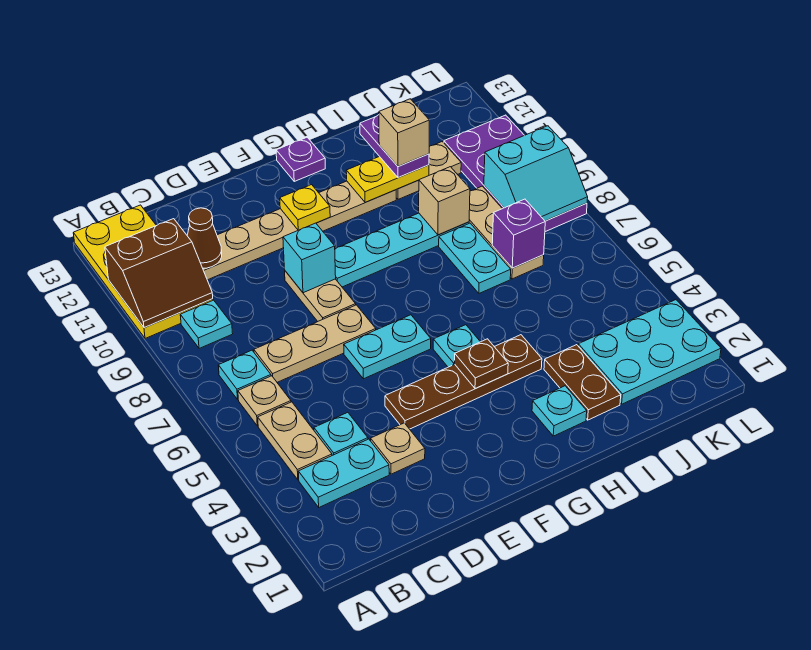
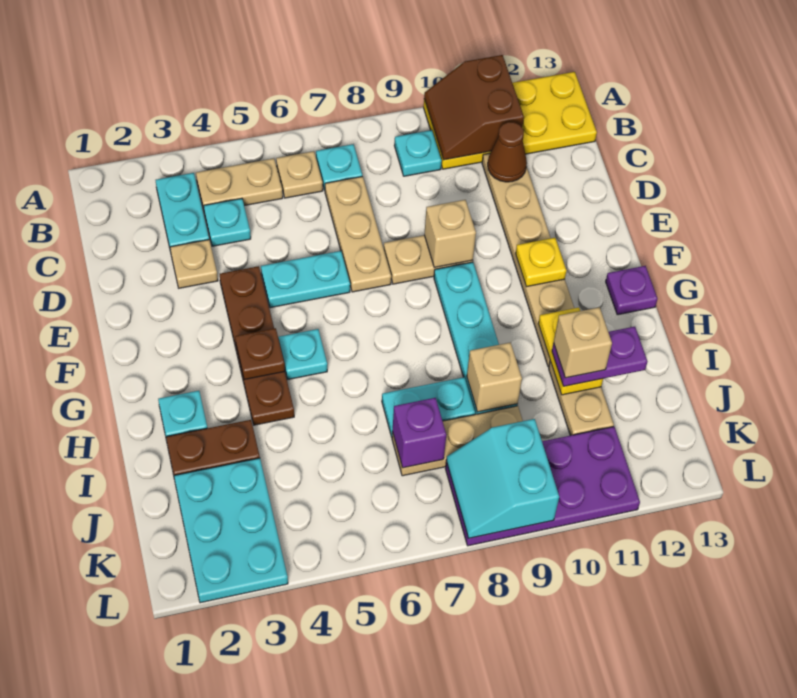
cyan 1x2 plate [344,315,431,379] -> cyan 1x2 plate turned to [261,251,350,308]
cyan 1x1 brick [283,223,336,293] -> tan 1x1 brick [424,200,476,267]

